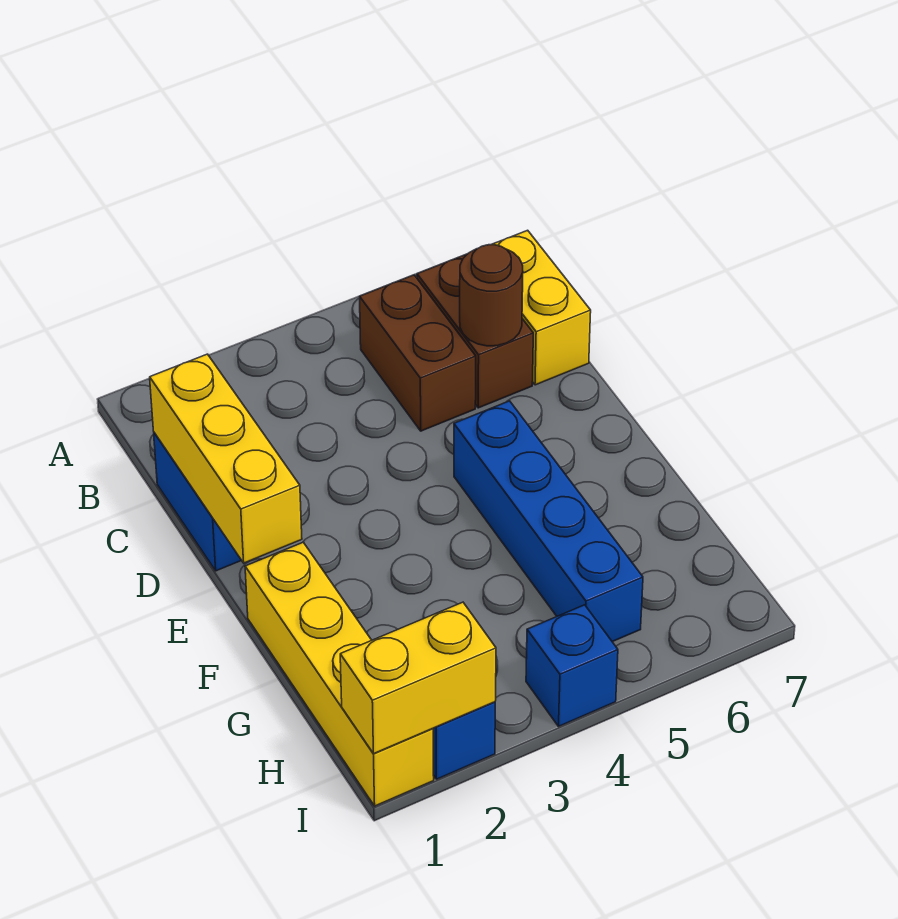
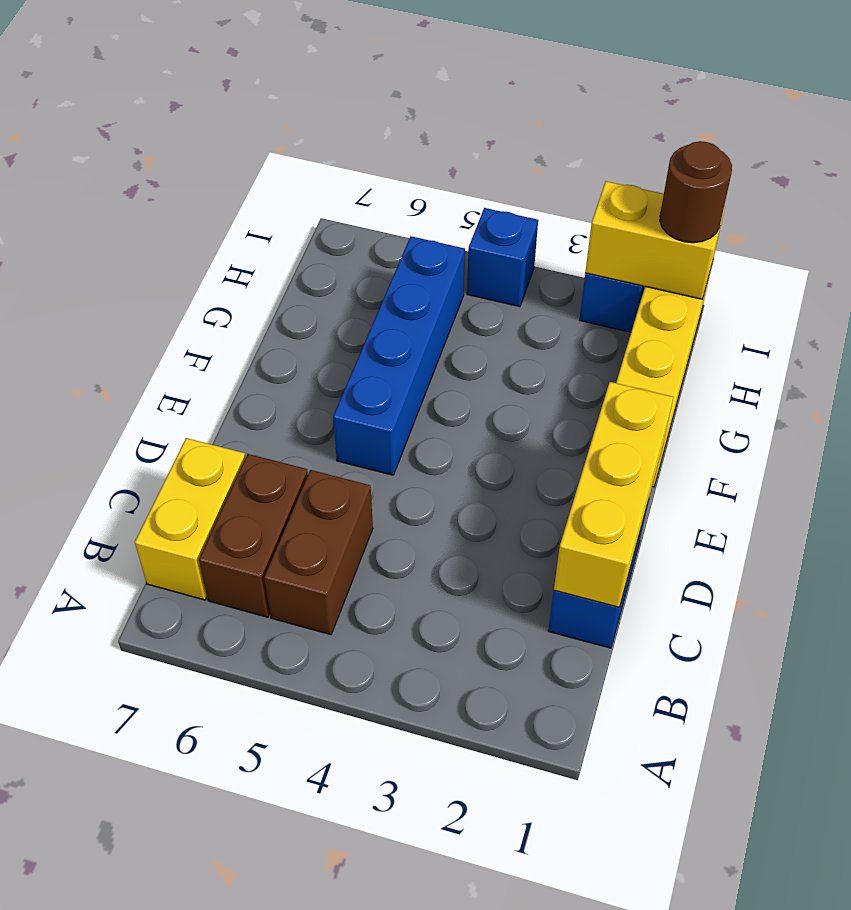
brown 1x1 round brick [460,244,523,346] -> brown 1x1 round brick moved to [660,141,732,243]

